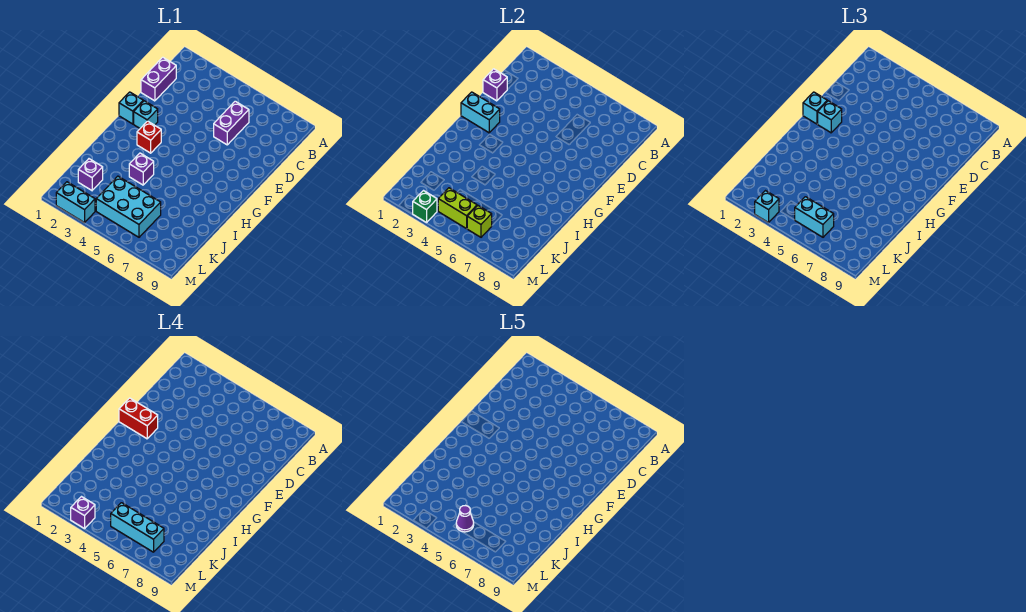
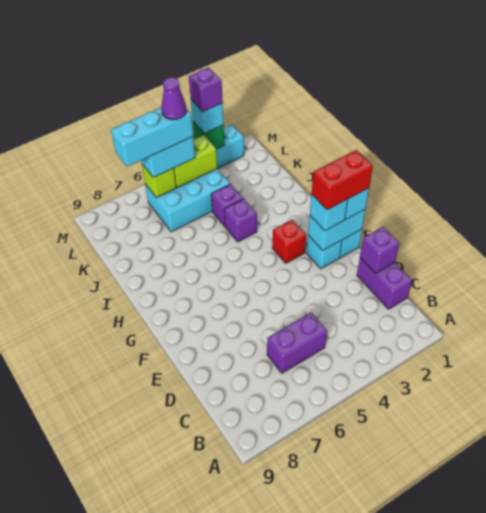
purple 1x2 brick [214,101,249,145] -> purple 1x2 brick turned to [267,312,327,373]
purple 1x1 brick [78,159,103,190] -> purple 1x1 brick moved to [211,184,243,226]

